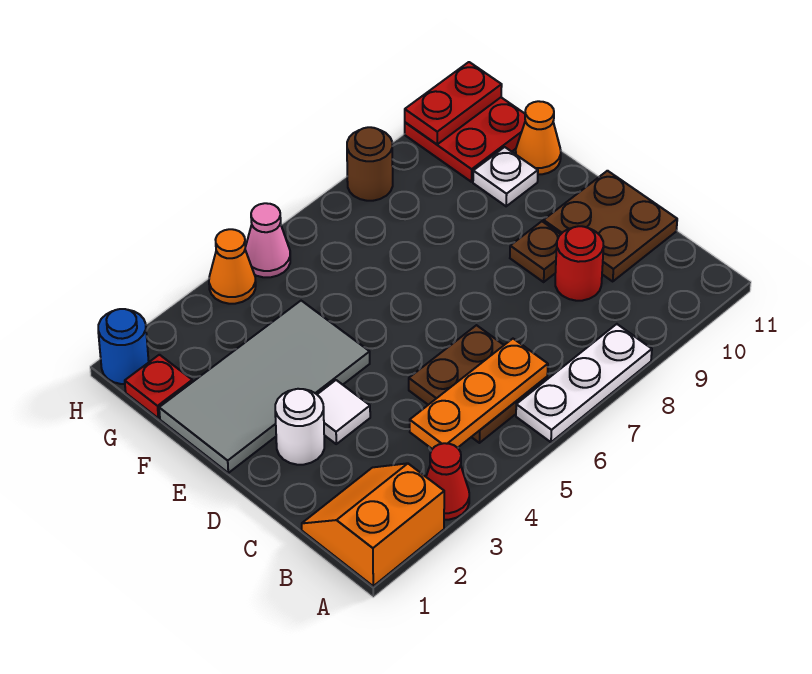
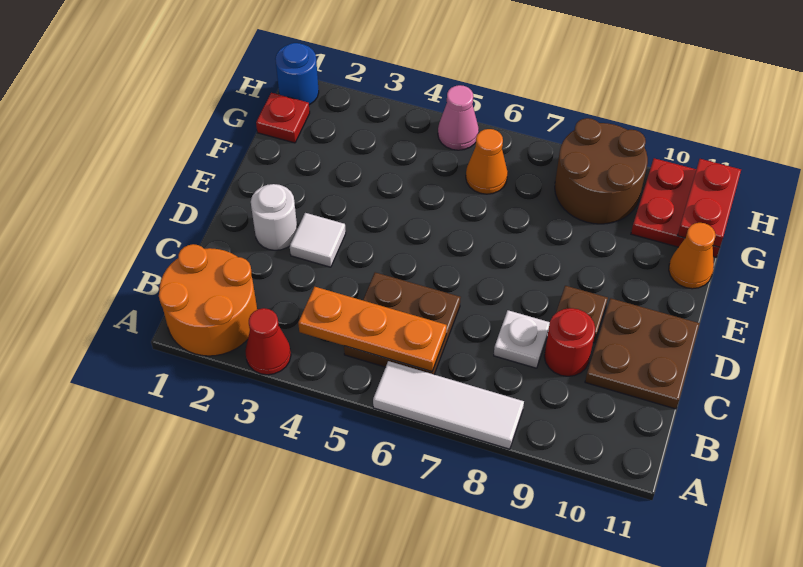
orange 2x2 slope [302,463,444,586] -> orange 2x2 round brick [159,244,257,356]
white 1x3 plate [516,324,652,442] -> white 1x3 tile [373,361,524,449]
grey 2x4 tile [159,301,370,473] -> none
white 1x1 plate [473,147,538,206] -> white 1x1 plate moved to [494,310,550,368]
orange 1x1 cone [209,229,256,304] -> orange 1x1 cone moved to [466,129,508,194]
brown 1x1 round brick [347,127,393,201] -> brown 2x2 round brick [555,118,648,224]
red 1x2 plate [405,62,502,144] -> red 1x2 plate turned to [678,159,741,247]

